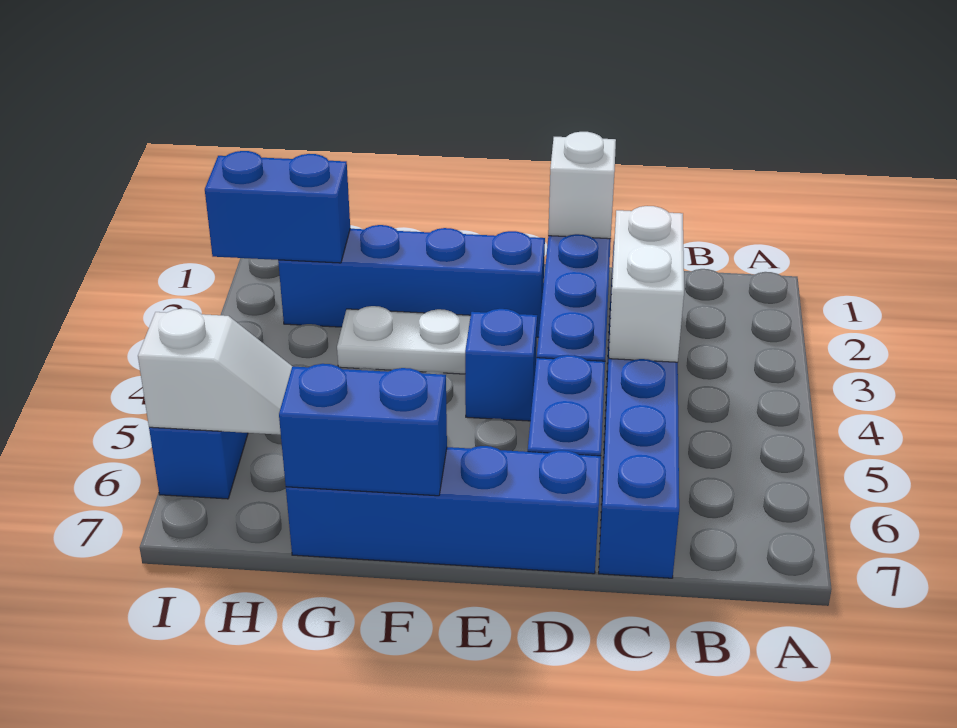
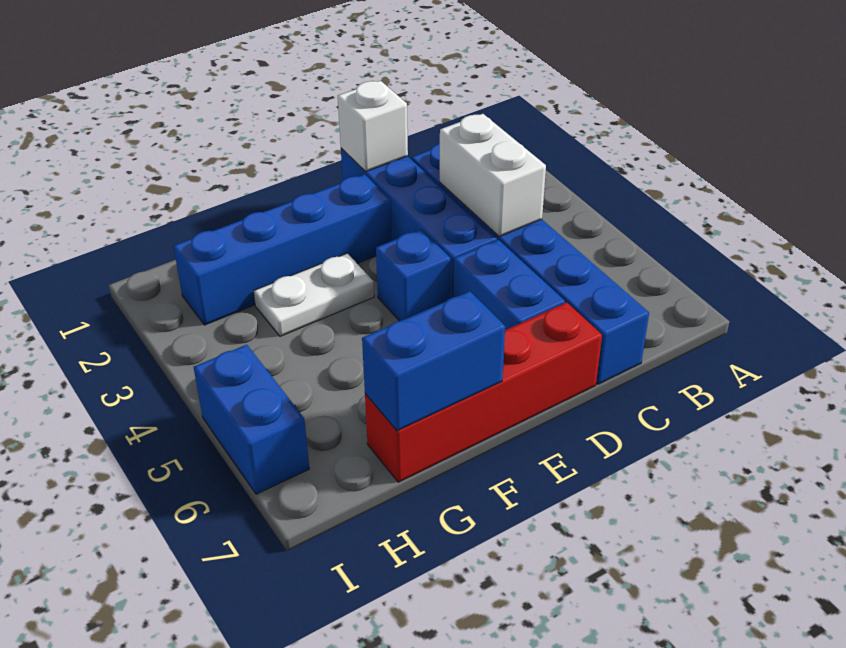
blue 1x4 brick [286,446,601,574] -> red 1x4 brick [365,302,602,482]
blue 1x2 brick [205,151,350,263] -> none
white 1x2 slope [138,309,292,435] -> none

